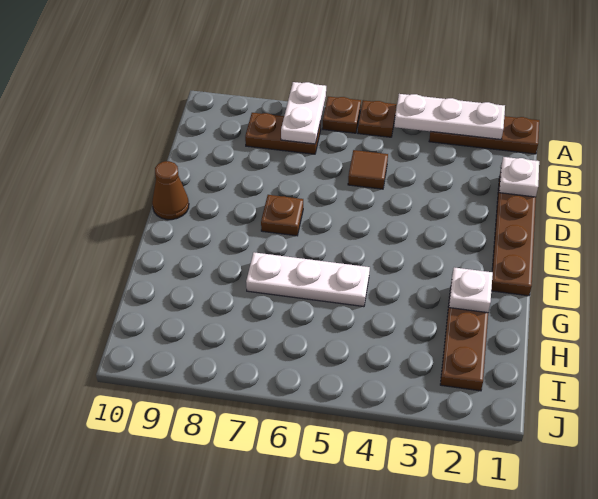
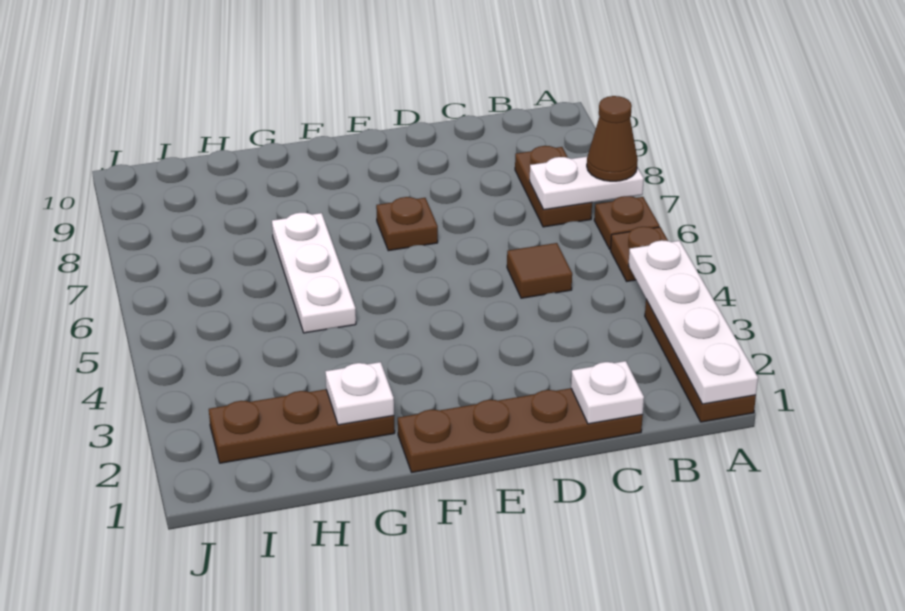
white 1x3 plate [394,94,505,140] -> white 1x4 plate [628,240,758,404]
brown 1x1 cone [152,161,189,220] -> brown 1x1 cone moved to [587,96,638,181]

